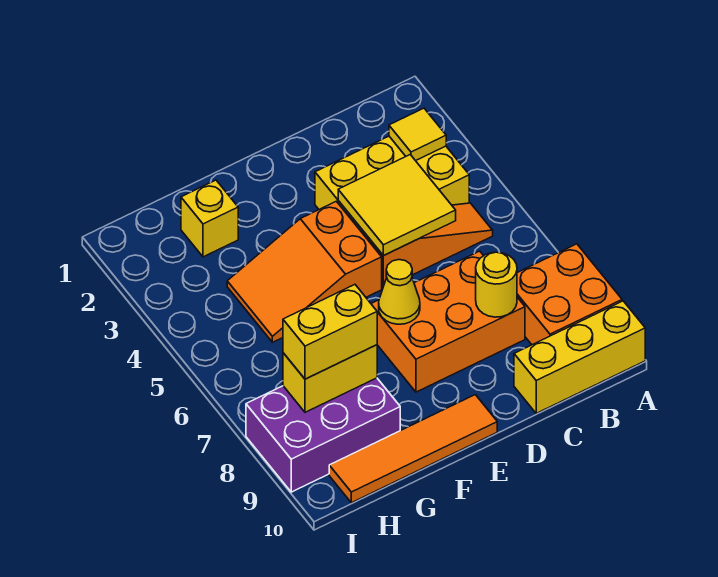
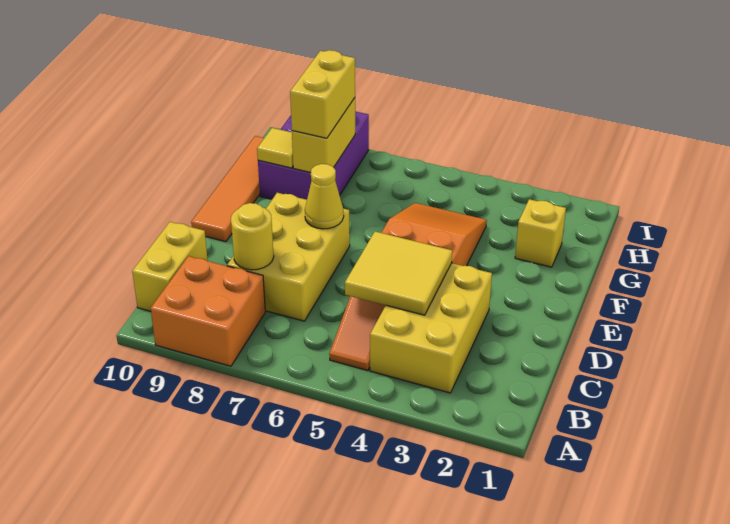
yellow 1x3 brick [514,301,645,413] -> yellow 1x2 brick [132,222,208,311]
yellow 1x1 tile [389,108,446,161] -> yellow 1x1 tile moved to [257,128,293,168]
orange 2x3 brick [371,251,525,392] -> yellow 2x3 brick [227,193,350,321]

